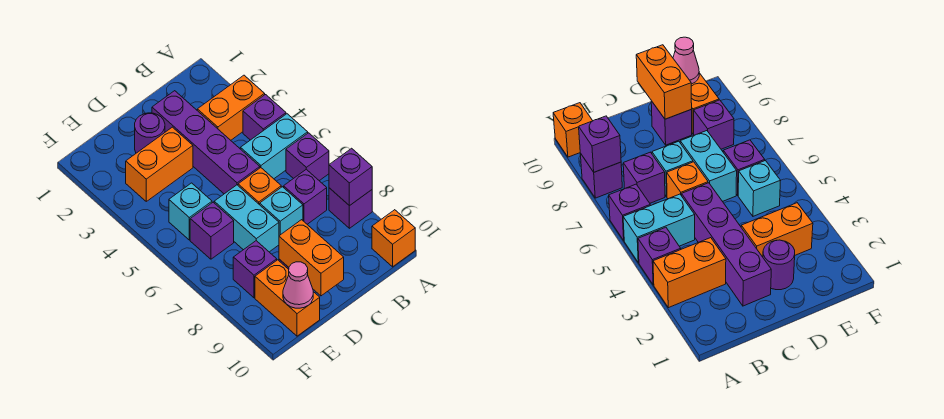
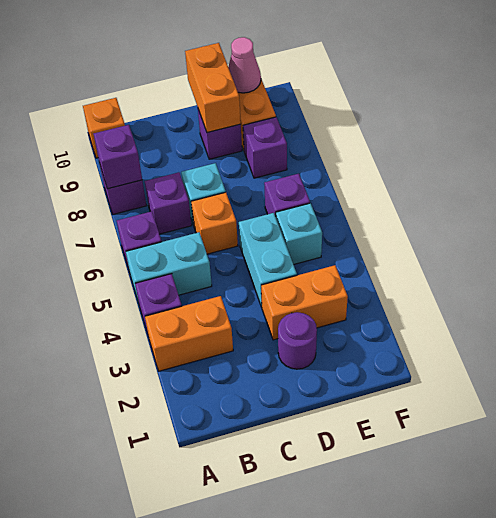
purple 1x4 brick [152,91,260,194] -> none
cyan 1x2 brick [214,185,279,252] -> cyan 1x2 brick moved to [239,213,297,307]

